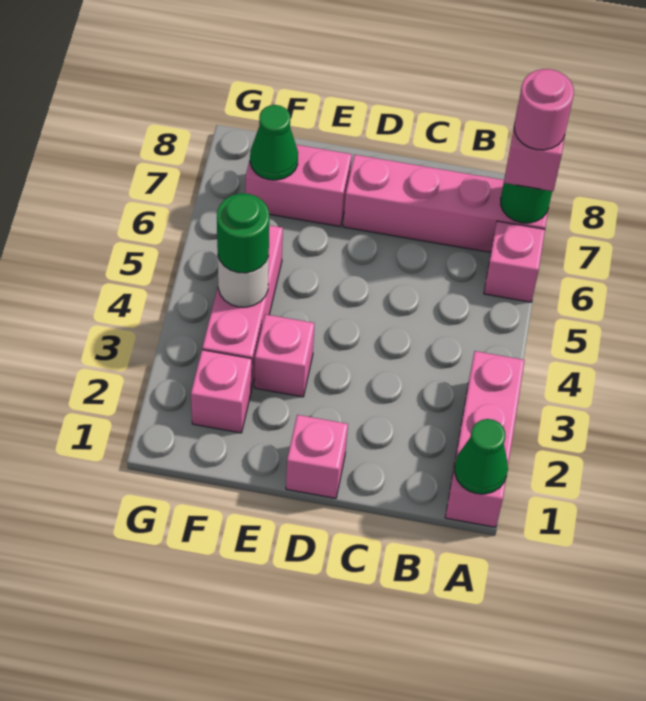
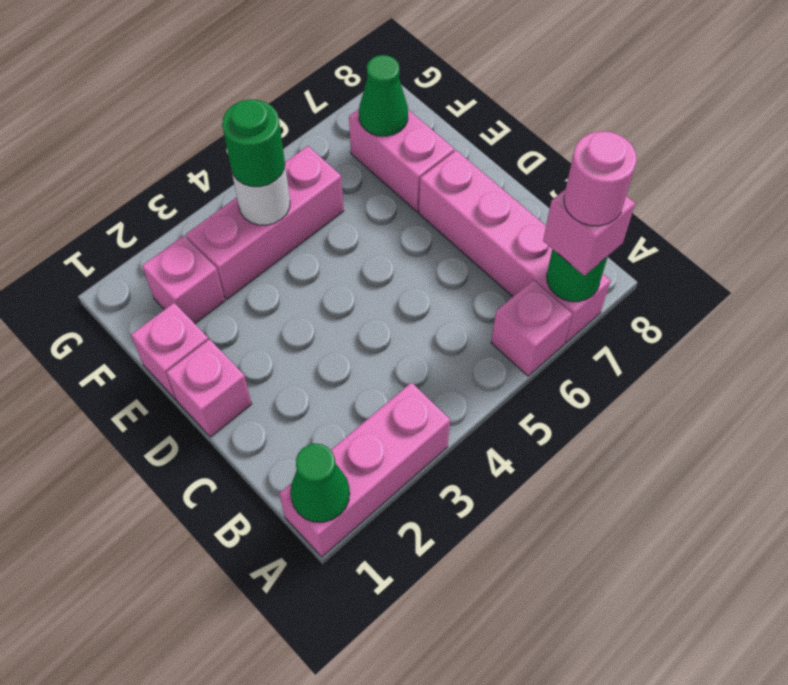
pink 1x1 brick [255,314,315,397] -> pink 1x1 brick moved to [131,303,208,400]

